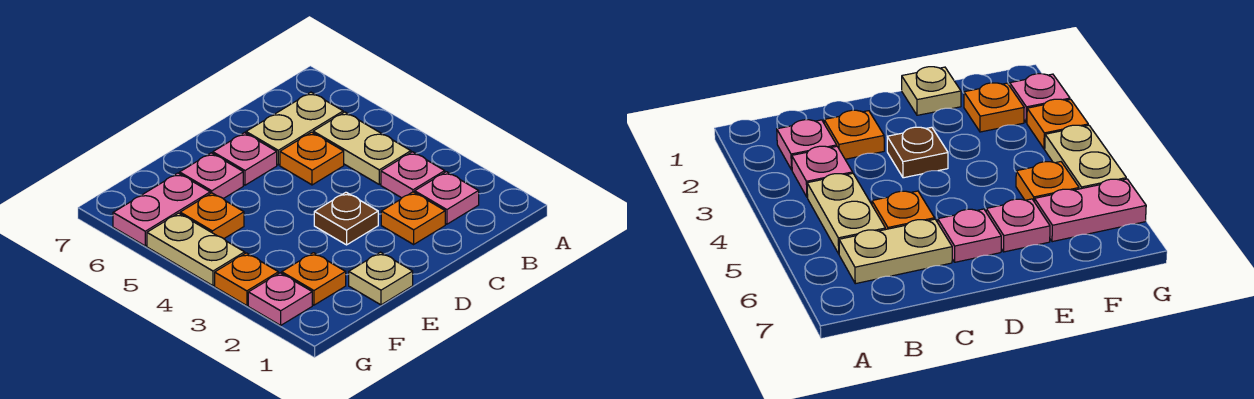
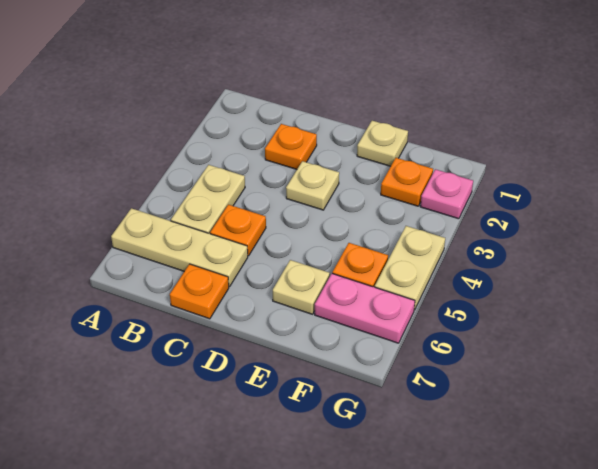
pink 1x1 plate [415,172,479,224] -> none
pink 1x1 plate [381,152,445,198] -> none
tan 1x2 plate [246,92,343,165] -> tan 1x3 plate [111,208,248,287]
brown 1x1 plate [314,192,378,245] -> tan 1x1 plate [286,161,339,210]
pink 1x1 plate [213,133,277,185] -> none
pink 1x1 plate [180,153,243,199] -> tan 1x1 plate [273,260,330,314]
orange 1x1 plate [215,253,278,306] -> orange 1x1 plate moved to [170,264,229,319]

